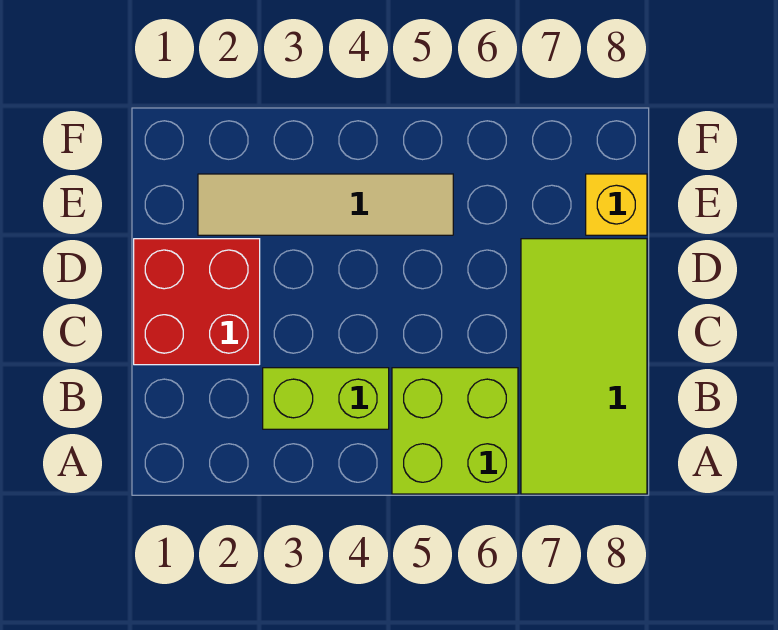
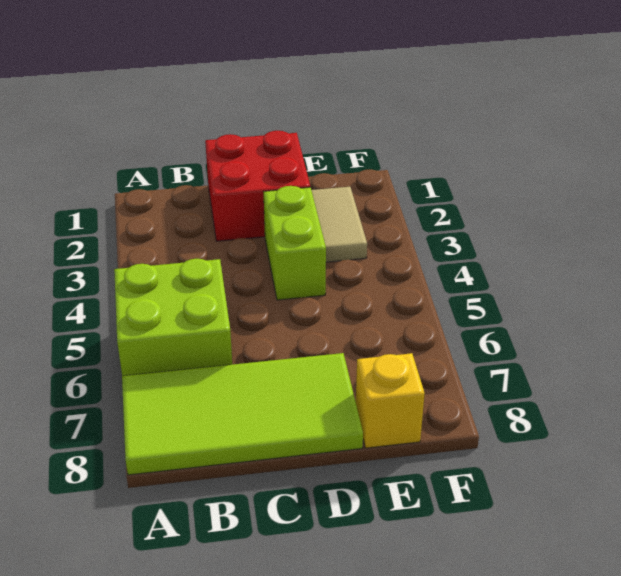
lime 1x2 brick [263,368,389,429] -> lime 1x2 brick moved to [264,186,326,300]
tan 1x4 tile [198,174,453,235] -> tan 1x2 tile [311,187,367,262]

